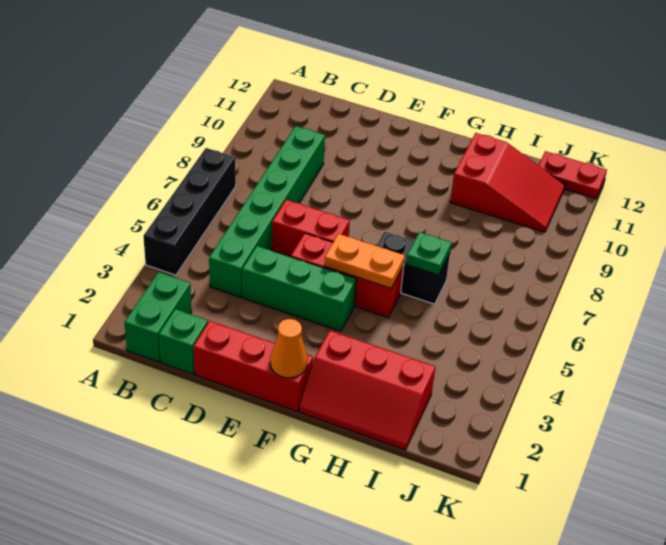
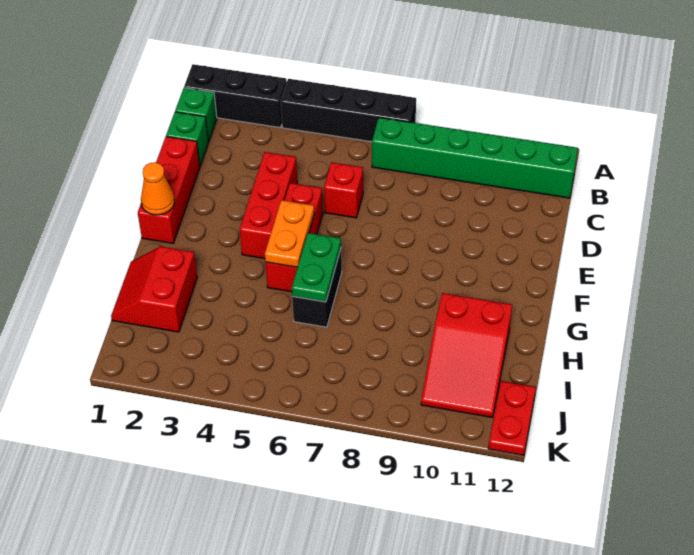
none -> black 1x3 brick [184,64,287,128]
green 1x2 brick [124,272,192,362] -> green 1x1 brick [175,88,217,142]
green 1x6 brick [209,126,325,297] -> green 1x6 brick moved to [372,118,578,198]
green 1x3 brick [242,246,356,331] -> red 1x3 brick [240,152,297,259]
red 1x2 brick [272,200,350,257] -> red 1x1 brick [324,162,363,218]
red 2x3 slope [299,331,435,450] -> red 2x2 slope [111,246,197,332]
green 1x1 plate [406,232,452,275] -> green 1x2 plate [292,233,341,302]

